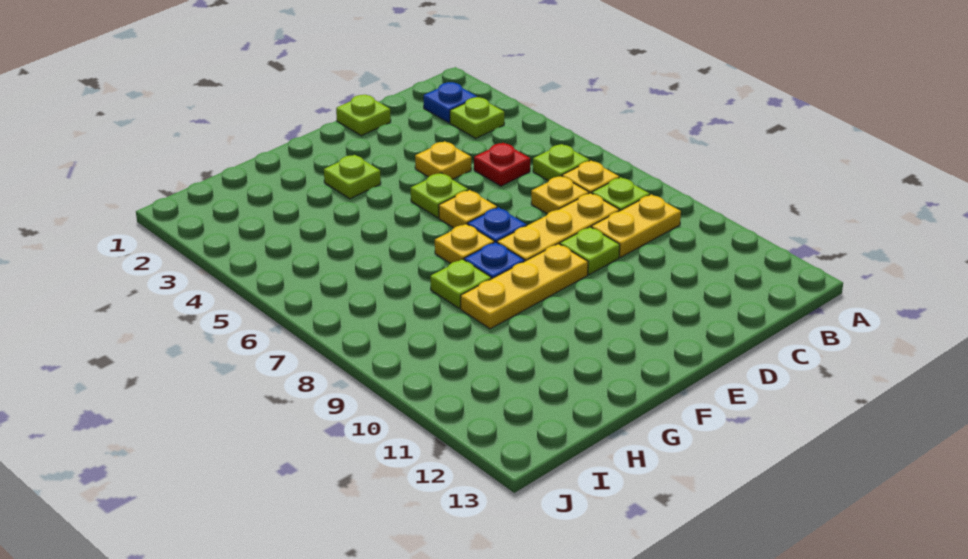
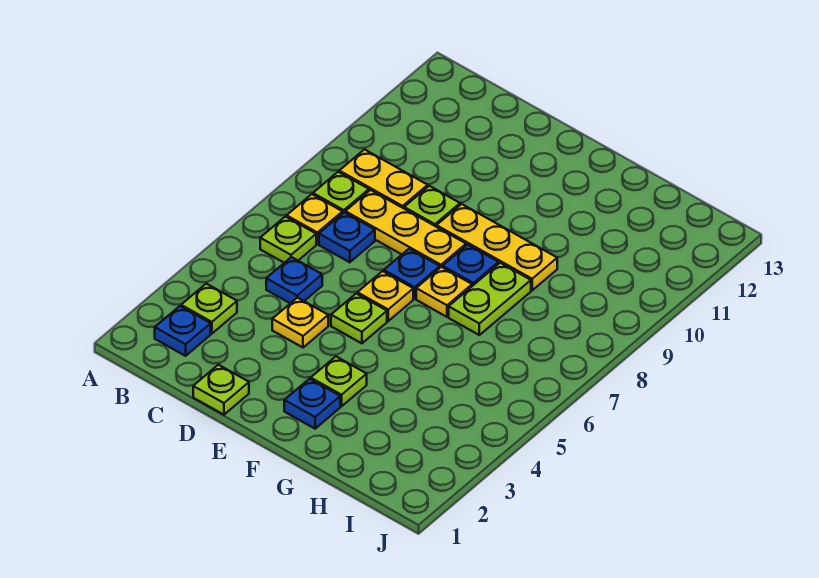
red 1x1 plate [474,143,530,186] -> blue 1x1 plate [266,257,322,303]
yellow 1x1 plate [531,176,589,214] -> blue 1x1 plate [319,212,375,262]
none -> blue 1x1 plate [284,379,340,429]
lime 1x1 plate [430,259,491,308] -> lime 1x2 plate [449,263,531,335]

